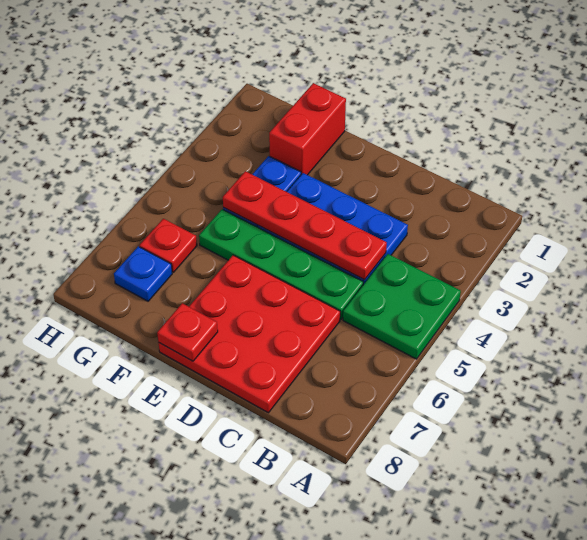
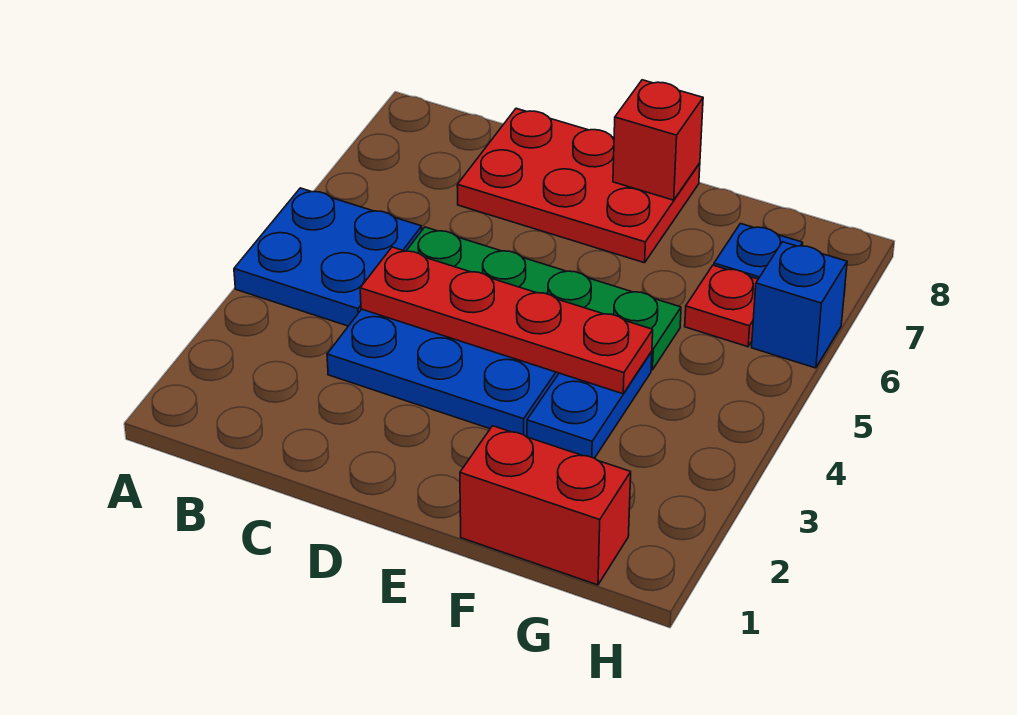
green 2x2 plate [343,254,461,359] -> blue 2x2 plate [234,188,422,326]
red 3x3 plate [158,255,340,413] -> red 2x3 plate [457,108,700,263]
red 1x1 plate [157,303,218,361] -> red 1x1 brick [613,80,703,200]
red 1x2 brick [269,83,346,175] -> red 1x2 brick turned to [460,426,631,585]
none -> blue 1x1 brick [752,242,847,368]

